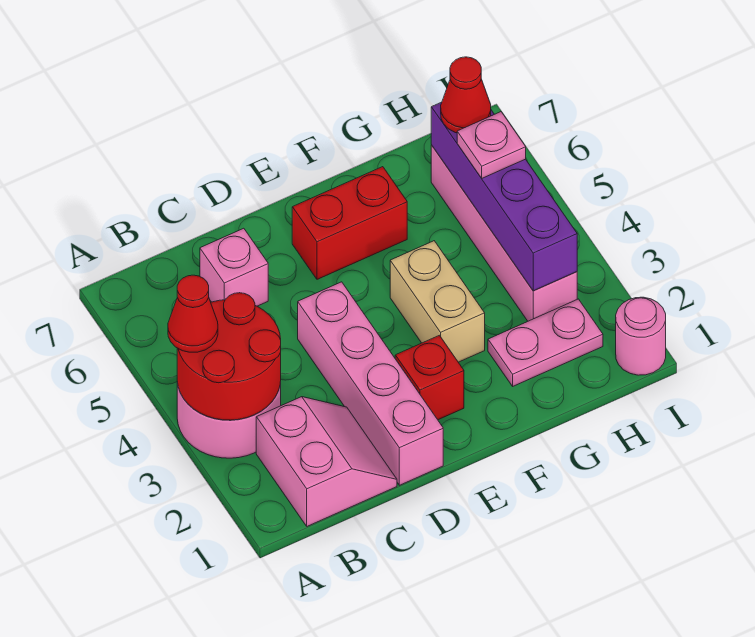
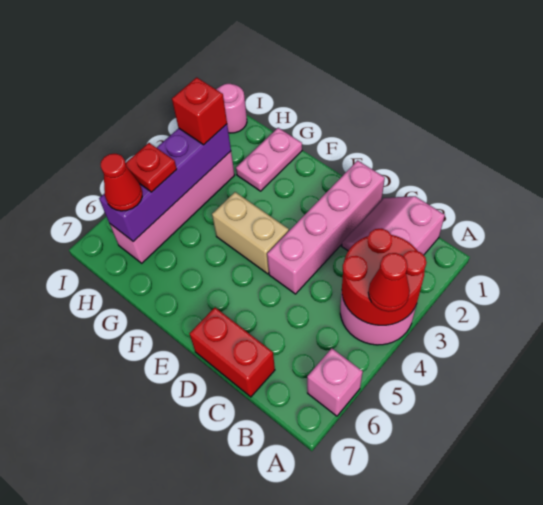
pink 1x1 brick [200,228,268,306] -> pink 1x1 brick moved to [307,348,363,416]
red 1x1 brick [395,335,464,420] -> red 1x1 brick moved to [172,77,227,145]
red 1x2 brick [292,167,407,279] -> red 1x2 brick moved to [189,308,275,397]
tan 1x2 brick [390,241,485,362] -> tan 1x2 brick turned to [212,192,289,274]
pink 1x2 plate [488,299,603,386] -> pink 1x2 plate turned to [236,128,302,191]
pink 1x1 plate [457,112,526,178] -> red 1x1 plate [126,143,177,192]

